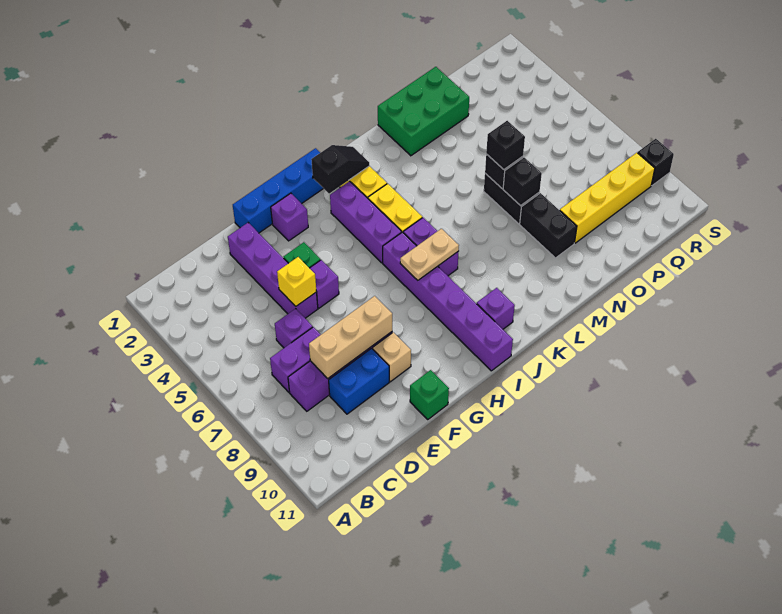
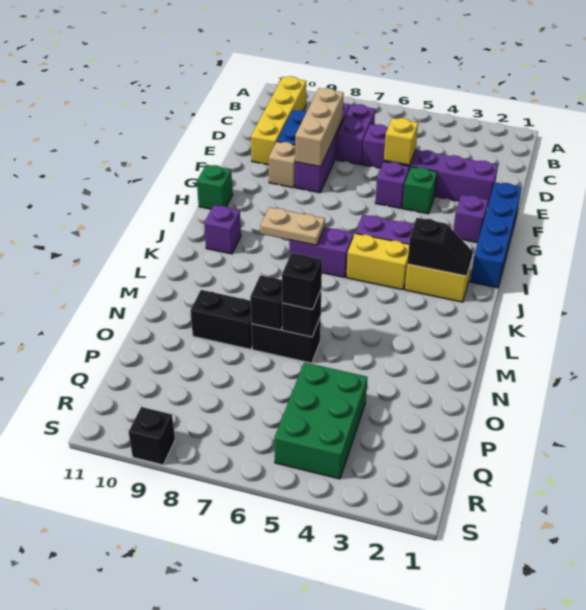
green 1x1 brick [410,370,449,419] -> green 1x1 brick moved to [197,165,233,209]
black 1x2 slope [311,145,369,194] -> black 1x2 slope turned to [407,218,473,276]
purple 1x6 brick [383,232,513,371] -> none
tan 1x2 plate [400,229,459,280] -> tan 1x2 plate turned to [260,207,325,245]
green 2x3 brick [378,67,469,156] -> green 2x3 brick moved to [274,362,367,479]
yellow 1x4 brick [560,153,655,243] -> yellow 1x4 brick moved to [251,76,306,165]

